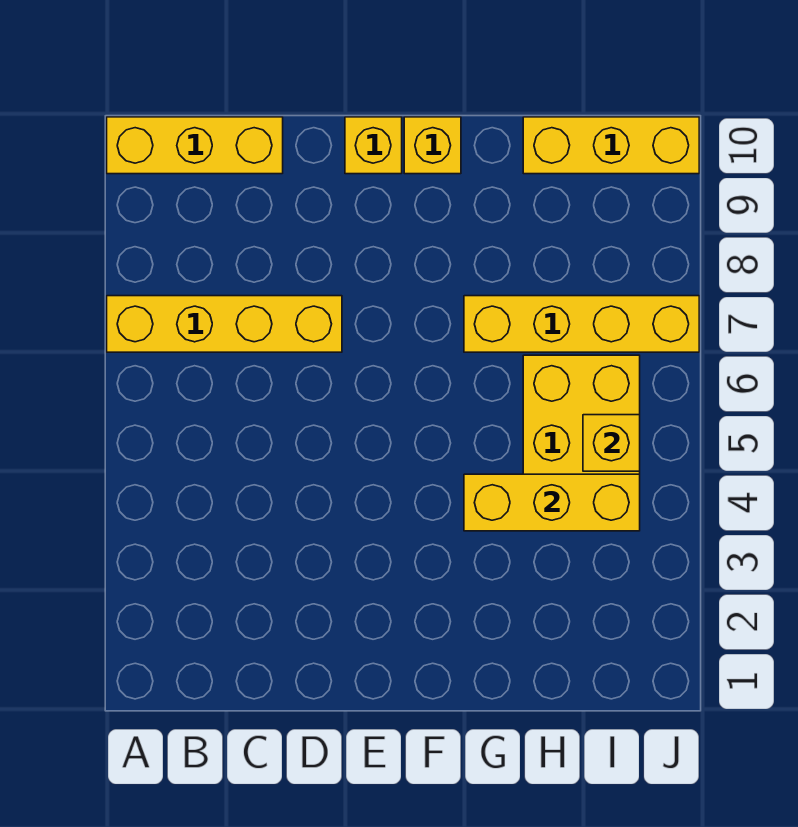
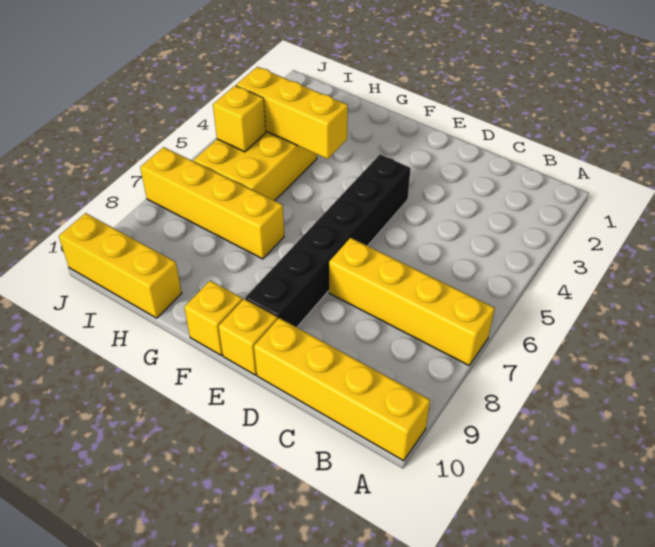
yellow 1x3 brick [107,117,283,174] -> yellow 1x4 brick [254,318,430,461]
none -> black 1x6 brick [245,155,411,327]

